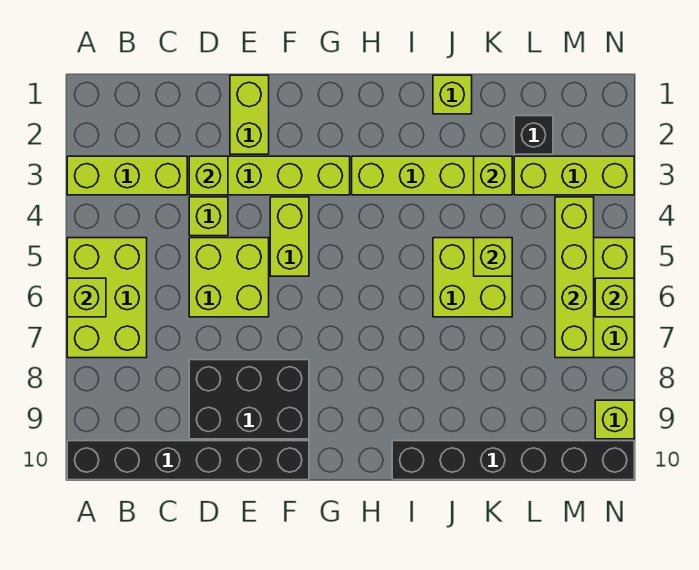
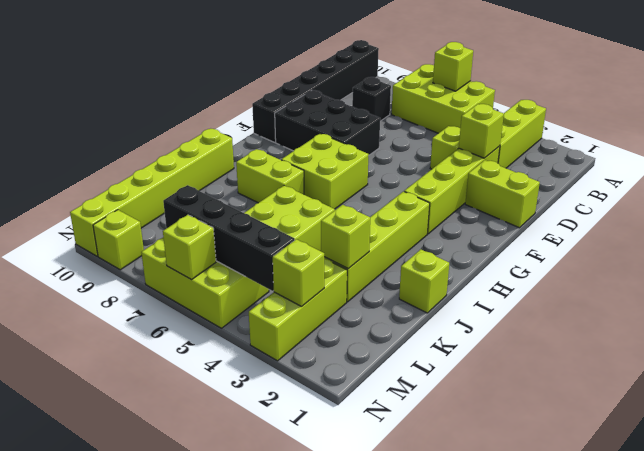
lime 2x2 brick [189,238,269,317] -> lime 2x2 brick moved to [281,134,369,209]
black 2x3 brick [189,360,309,439] -> black 2x3 brick turned to [275,90,380,156]
lime 1x2 brick [270,197,309,276] -> lime 1x2 brick moved to [236,149,304,203]
black 1x6 brick [392,441,634,480] -> lime 1x6 brick [70,128,234,256]
lime 1x1 brick [474,238,512,276] -> lime 1x1 brick moved to [273,239,324,306]
black 1x1 brick [514,116,553,154] -> black 1x1 brick moved to [352,77,391,121]
lime 1x4 brick [555,197,594,358] -> black 1x4 brick [163,185,295,291]

